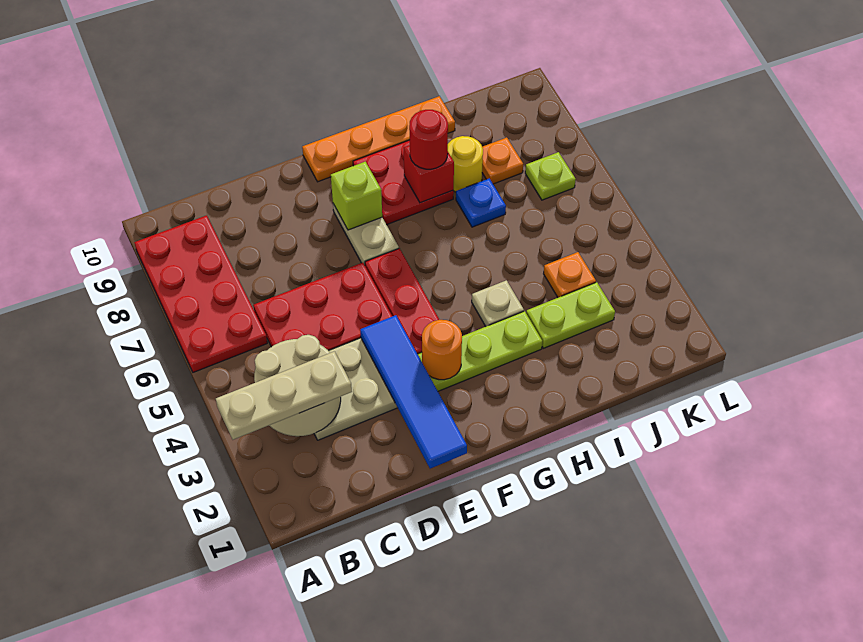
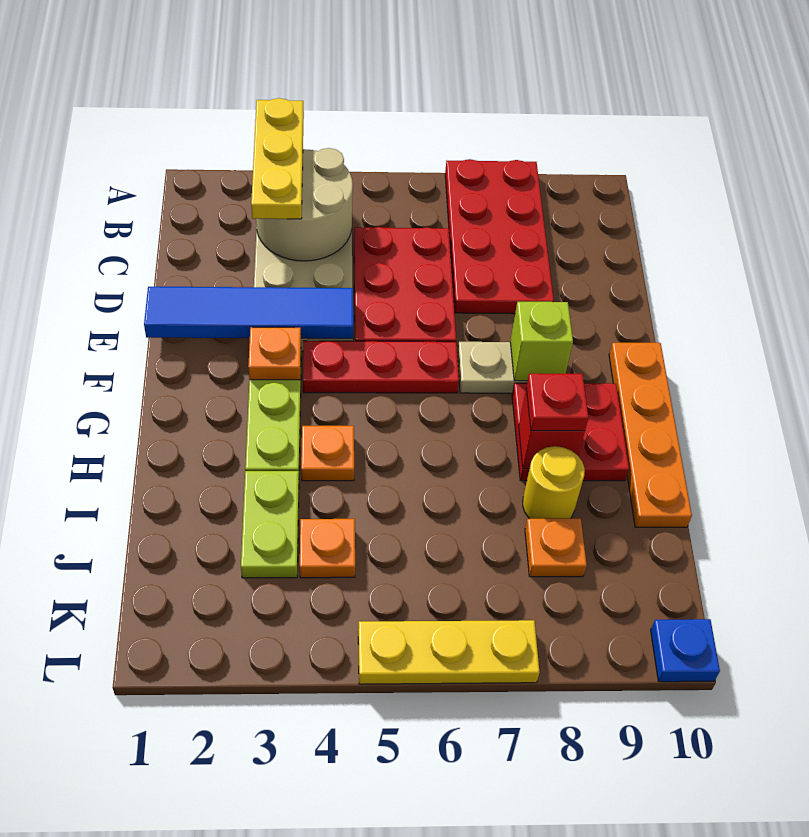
tan 1x3 plate [216,351,352,440] -> yellow 1x3 plate [251,98,304,219]
red 2x4 plate [134,215,267,372] -> red 2x4 plate turned to [445,159,554,314]
orange 1x1 round brick [422,320,462,380] -> orange 1x1 plate [248,327,301,380]
tan 1x1 plate [472,280,524,326] -> orange 1x1 plate [301,426,354,481]
red 1x1 round brick [409,110,448,169] -> red 1x1 plate [526,373,589,431]
blue 1x1 plate [456,179,506,227] -> blue 1x1 plate moved to [651,619,720,682]
lime 1x1 plate [525,152,576,200] -> none
none -> yellow 1x3 plate [358,620,540,684]

